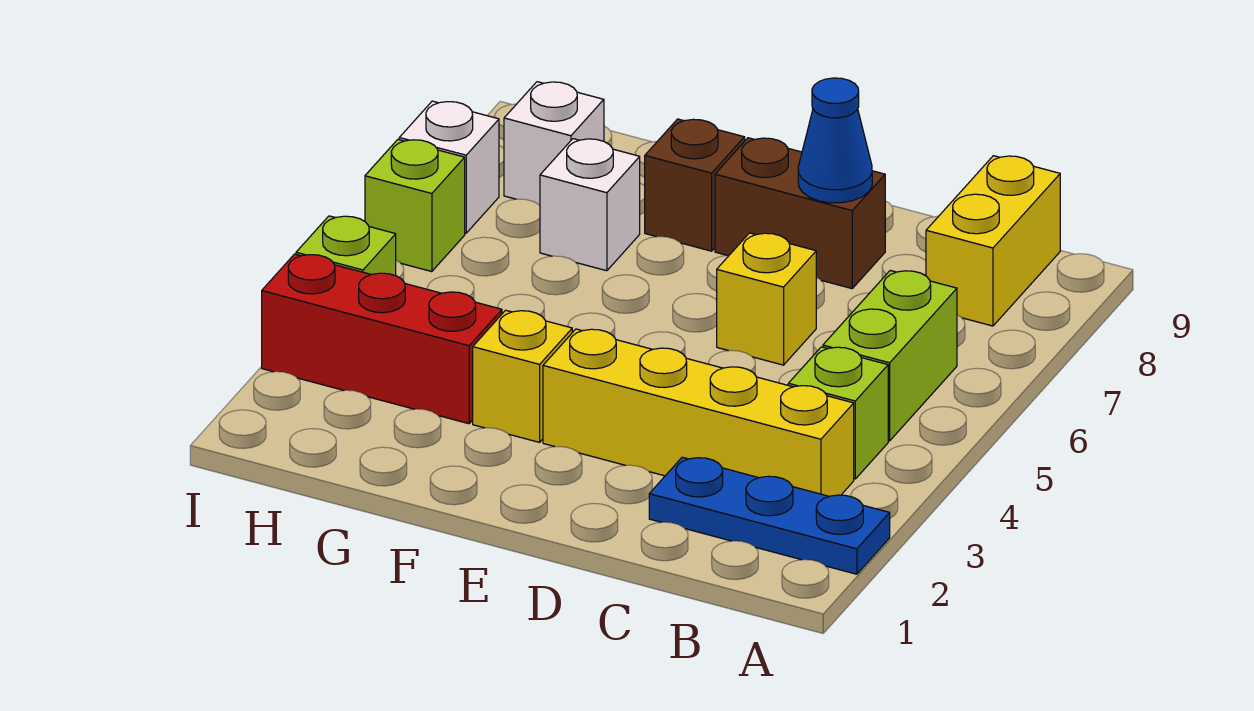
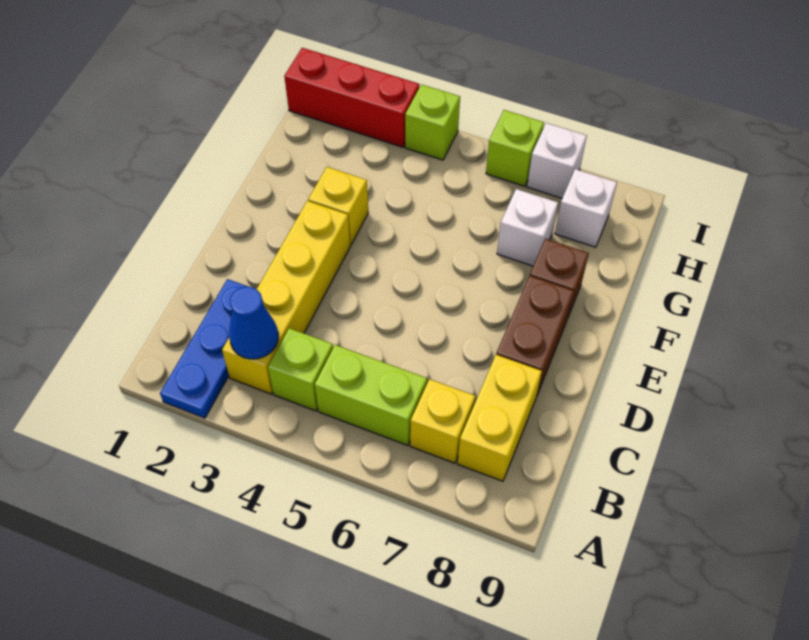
yellow 1x2 brick [926,156,1060,326] -> yellow 1x2 brick turned to [458,355,542,481]
yellow 1x1 brick [717,233,816,365] -> yellow 1x1 brick moved to [410,379,475,463]
blue 1x1 cone [798,78,872,203] -> blue 1x1 cone moved to [229,287,278,359]
red 1x3 brick [262,254,502,424] -> red 1x3 brick turned to [284,48,419,147]

